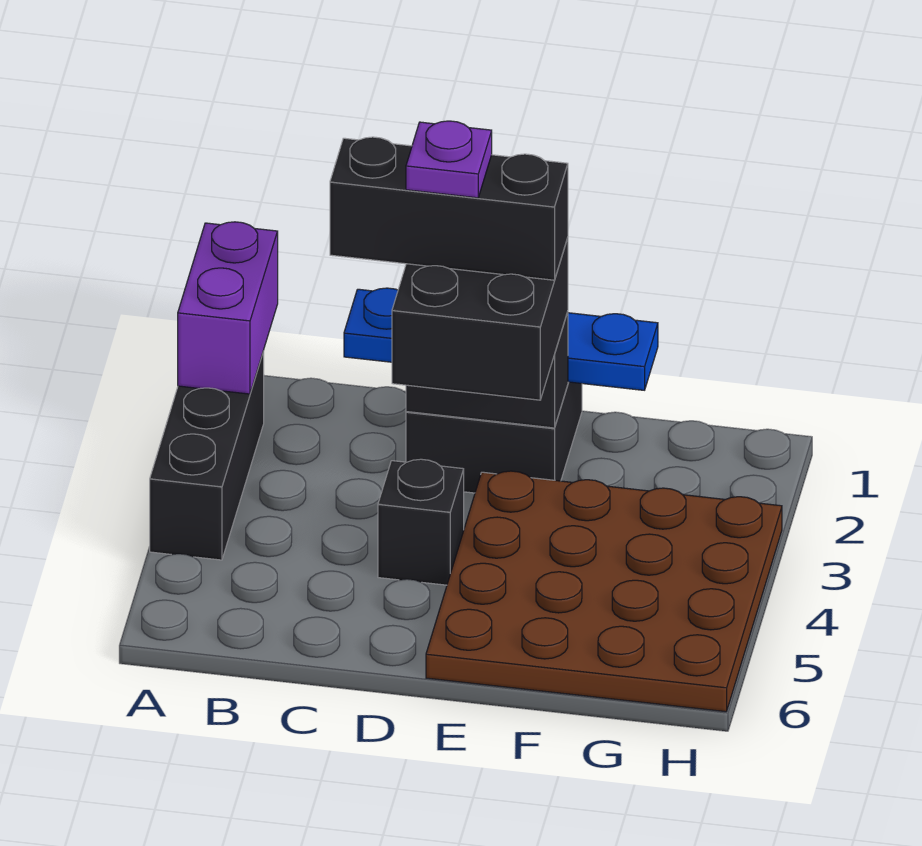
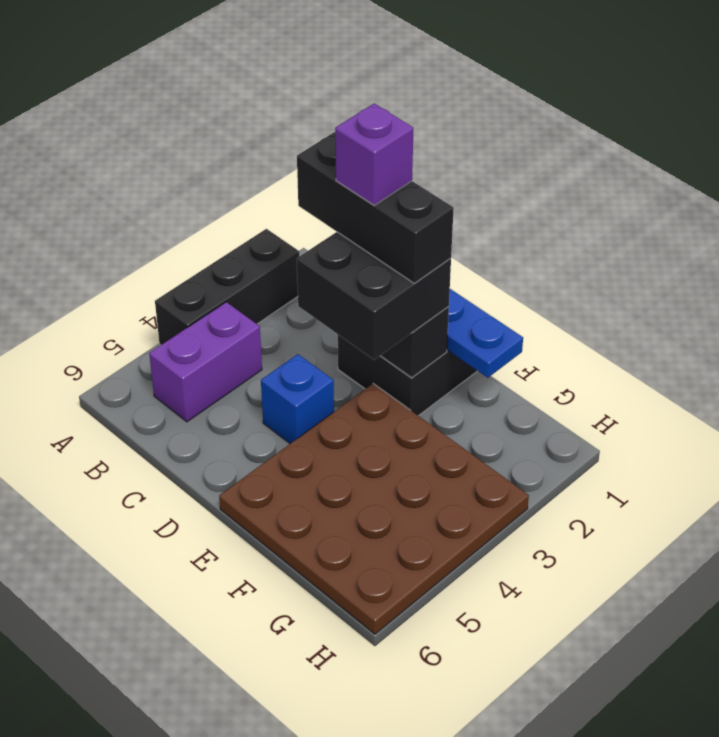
purple 1x2 brick [178,222,278,394] -> purple 1x2 brick moved to [149,302,262,422]
purple 1x1 plate [406,121,492,198] -> purple 1x1 brick [335,104,414,205]
black 1x1 brick [378,459,464,585] -> blue 1x1 brick [261,354,334,444]

